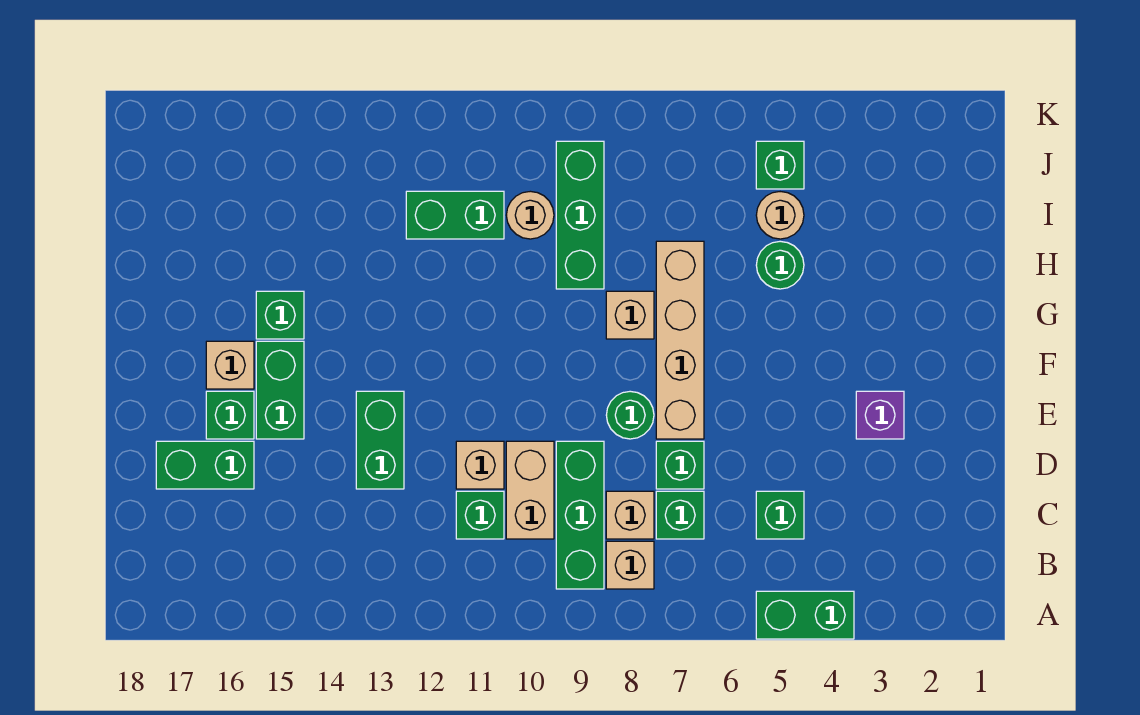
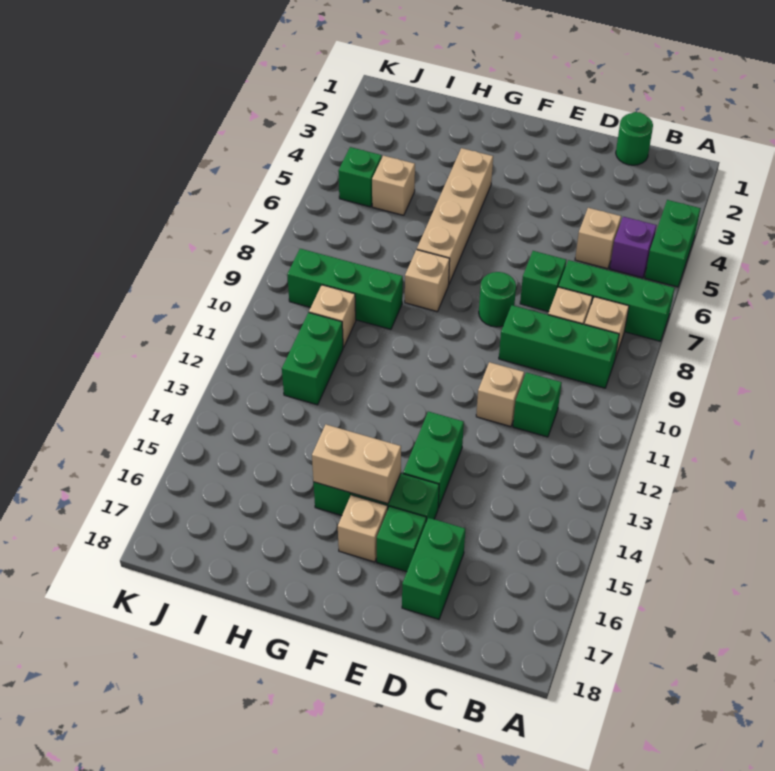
green 1x1 brick [756,491,804,539] -> tan 1x1 brick [575,208,621,269]
green 1x1 brick [656,491,704,539] -> green 1x3 brick [559,260,675,341]
tan 1x2 brick [506,441,554,539] -> tan 1x2 brick moved to [312,425,401,504]
green 1x2 brick [356,391,404,489] -> green 1x2 brick turned to [403,411,464,508]
purple 1x1 brick [856,391,904,439] -> purple 1x1 brick moved to [610,217,657,278]
tan 1x4 brick [656,241,704,439] -> tan 1x4 brick turned to [417,148,493,284]
green 1x1 round brick [756,241,804,289] -> green 1x1 round brick moved to [616,112,653,165]
tan 1x1 round brick [756,192,804,239] -> tan 1x1 brick [372,156,415,215]
tan 1x1 round brick [506,191,554,239] -> tan 1x1 brick [309,285,356,348]

